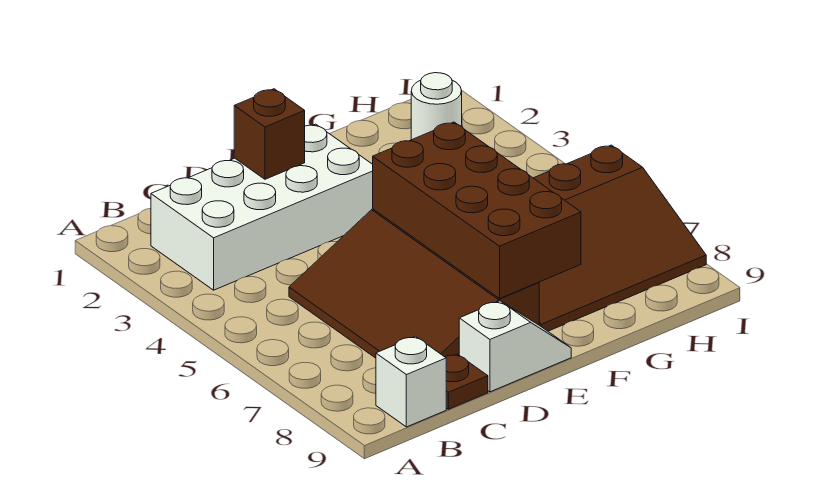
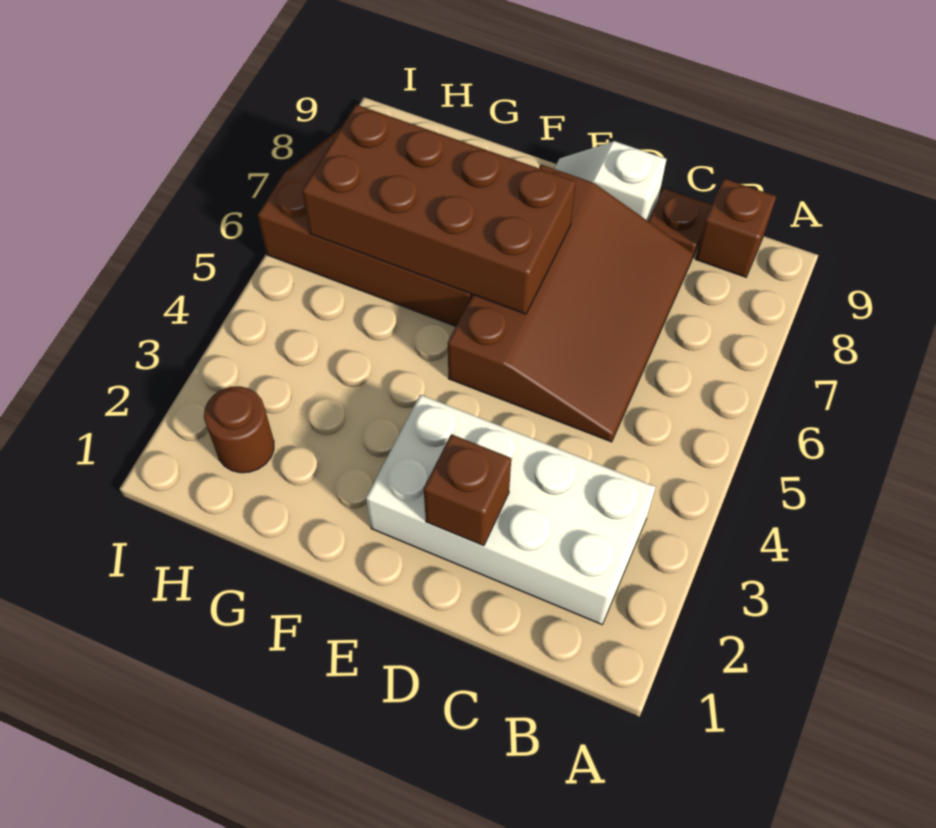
white 1x1 brick [376,336,446,427] -> brown 1x1 brick [695,179,776,277]
brown 2x4 brick [373,122,581,298] -> brown 2x4 brick turned to [302,105,576,314]
white 1x1 round brick [411,73,462,140] -> brown 1x1 round brick [204,386,274,473]

